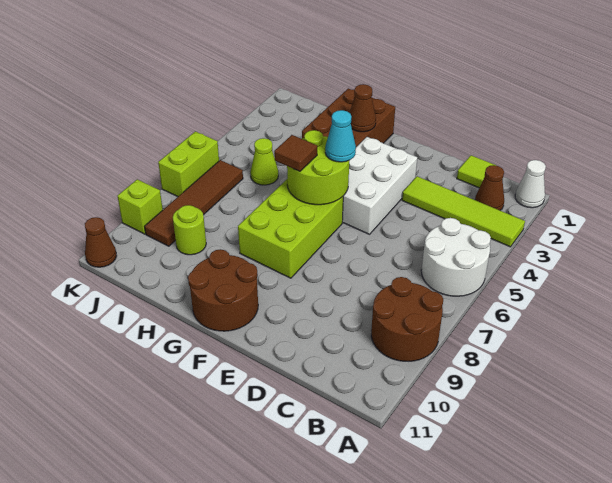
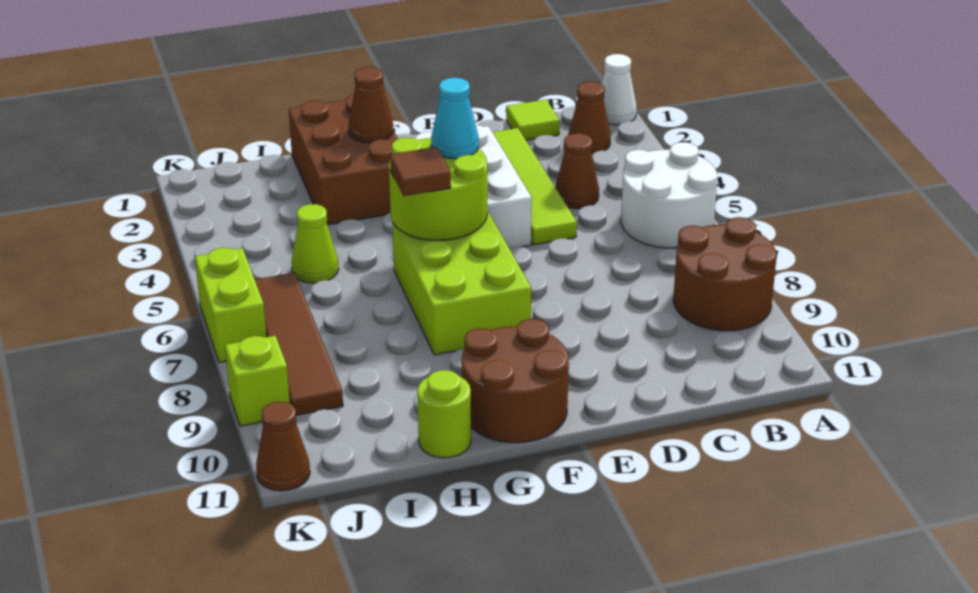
lime 1x4 tile [402,176,525,247] -> lime 1x4 tile turned to [493,128,577,245]
none -> brown 1x1 cone [555,133,599,209]
lime 1x1 round brick [173,205,206,255] -> lime 1x1 round brick moved to [417,370,471,458]

